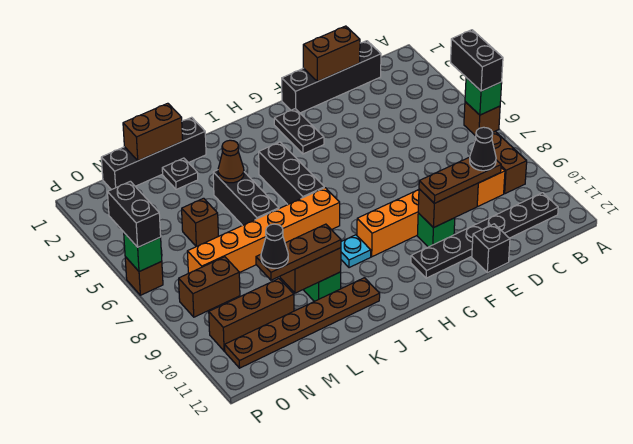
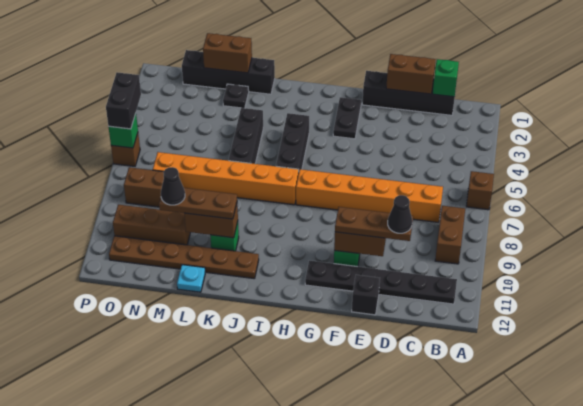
black 1x2 brick [451,30,503,91] -> none
green 1x1 brick [465,78,502,115] -> green 1x1 brick moved to [433,59,459,97]
orange 1x6 brick [357,168,505,257] -> orange 1x6 brick moved to [296,169,443,222]
cyan 1x1 plate [341,235,371,268] -> cyan 1x1 plate moved to [177,265,205,292]
brown 1x1 cone [218,140,244,183] -> none
brown 1x1 brick [182,198,218,246] -> none

